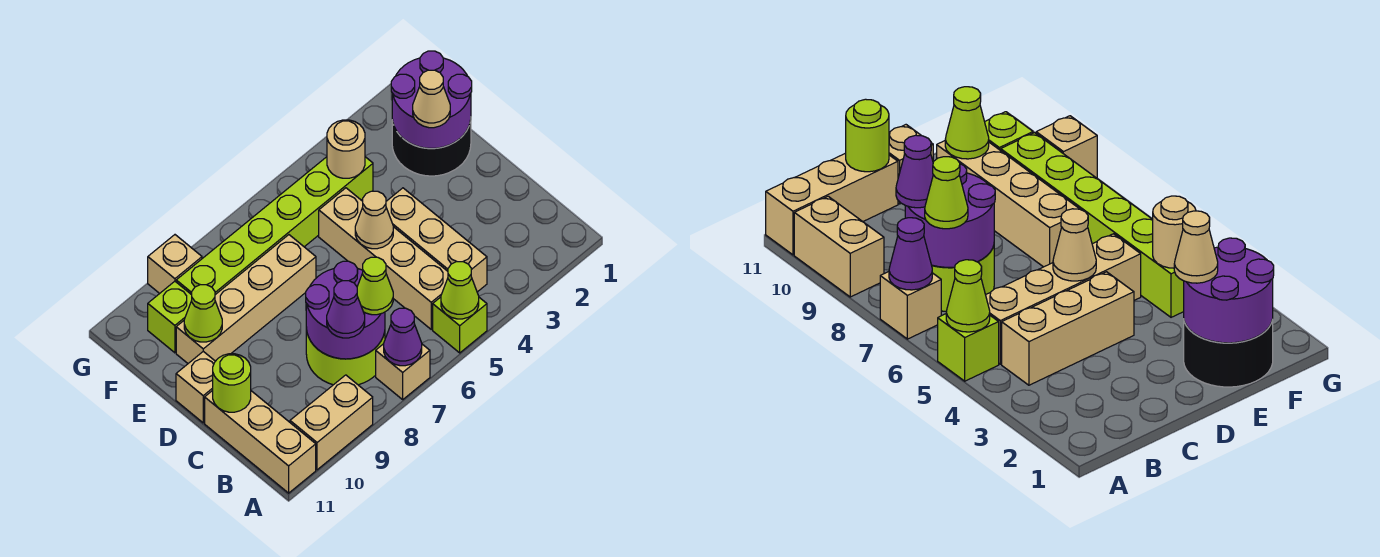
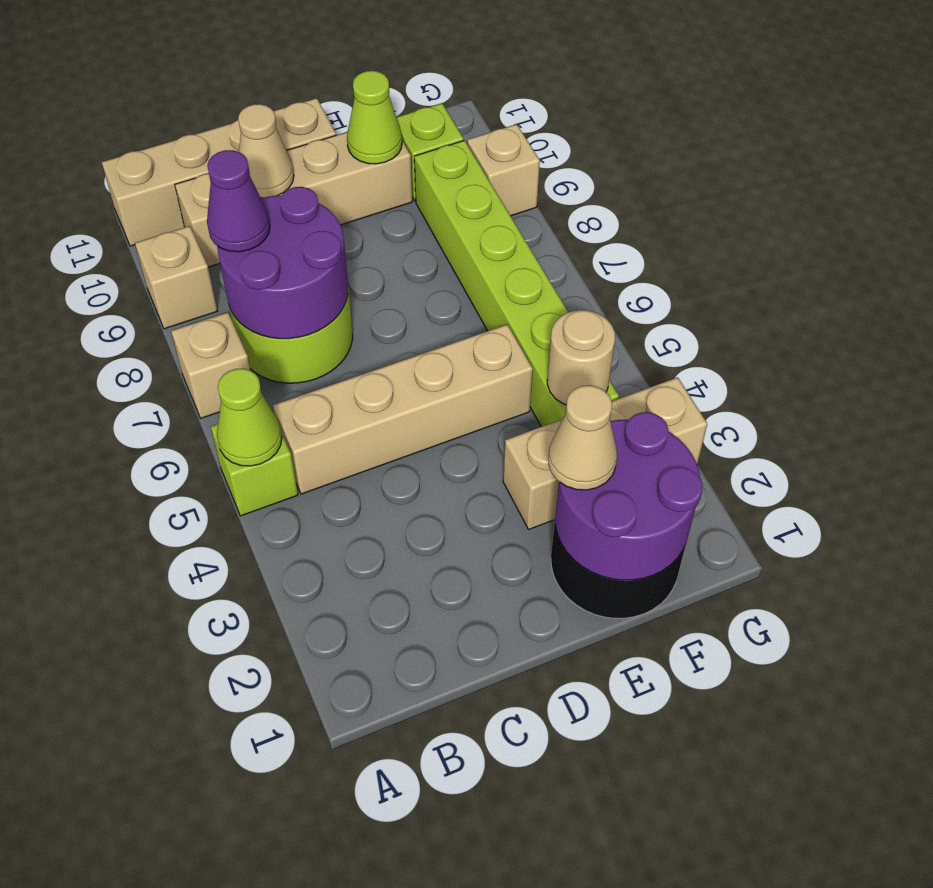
purple 1x1 cone [384,308,422,366] -> none
tan 1x2 brick [290,375,373,470] -> tan 1x1 brick [135,226,217,329]
tan 1x3 brick [386,188,487,292] -> tan 1x3 brick moved to [503,377,707,529]
lime 1x1 cone [357,257,393,315] -> none
lime 1x1 round brick [213,354,251,412] -> none
tan 1x1 cone [355,191,393,249] -> tan 1x1 cone moved to [238,104,294,198]
tan 1x4 brick [176,235,316,363] -> tan 1x4 brick turned to [175,132,412,267]

